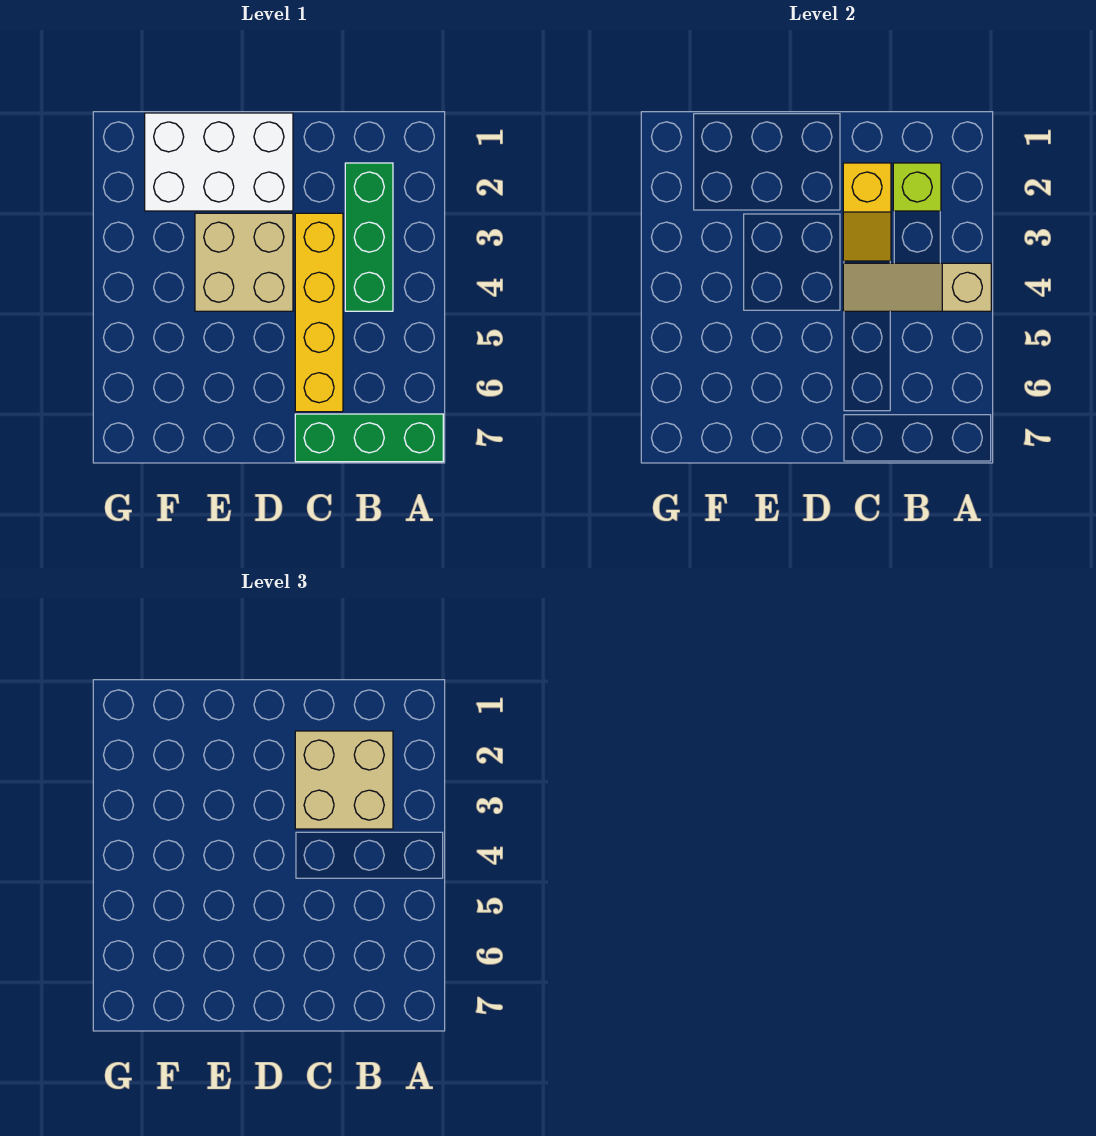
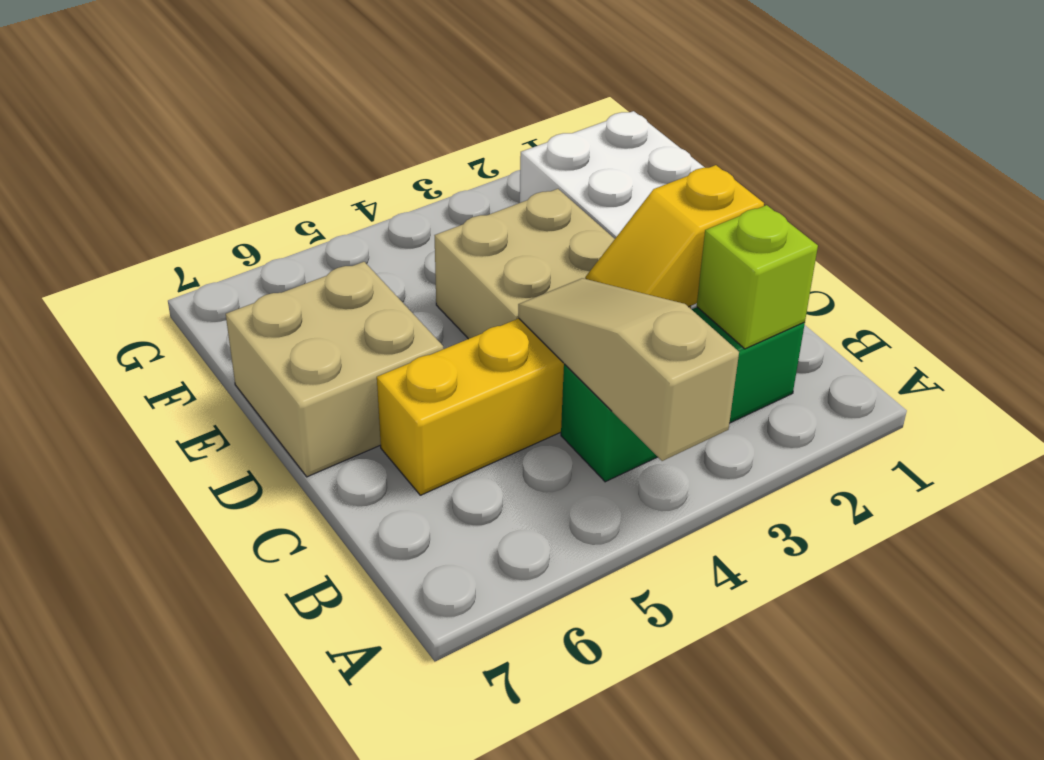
green 1x3 brick [295,414,443,462] -> none
tan 2x2 brick [295,731,393,829] -> tan 2x2 brick moved to [226,262,443,477]

